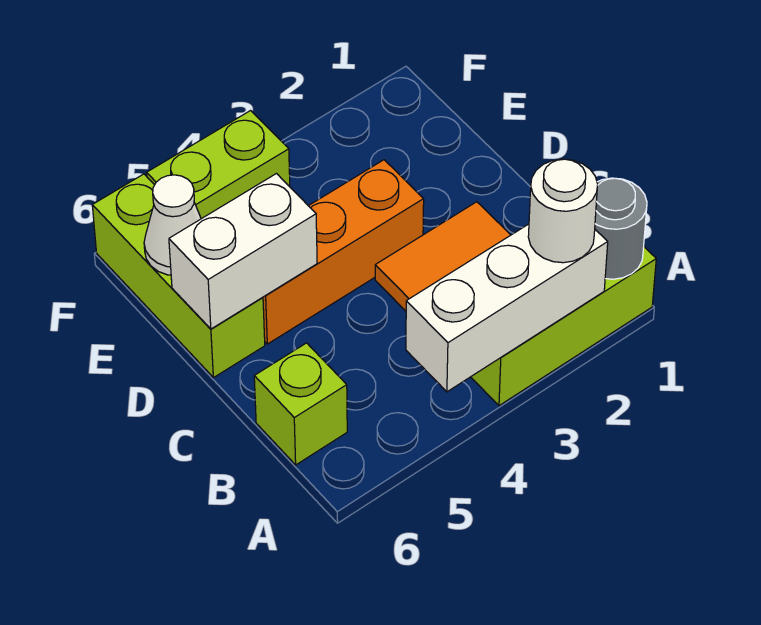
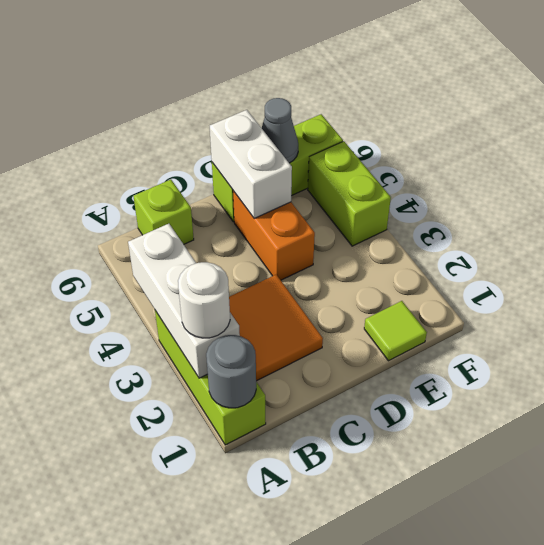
orange 1x3 brick [263,160,424,344] -> orange 1x2 brick [233,191,315,280]
none -> lime 1x1 tile [364,301,427,361]
white 1x1 cone [144,175,201,275] -> grey 1x1 cone [262,98,298,163]

